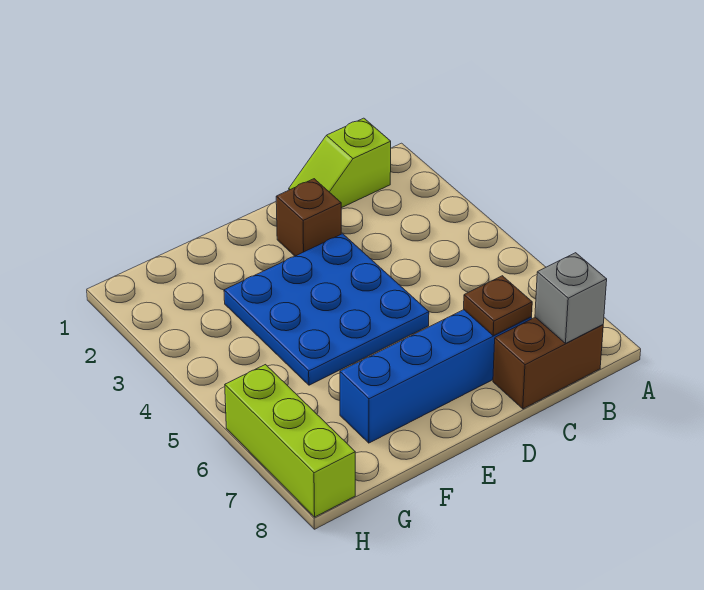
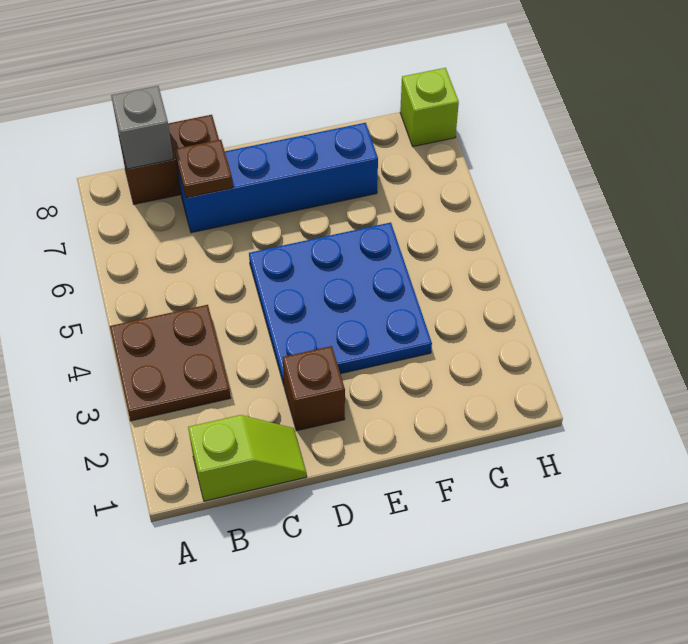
none -> brown 2x2 plate [110,305,231,421]
lime 1x3 brick [225,365,355,517] -> lime 1x1 brick [400,68,459,146]

